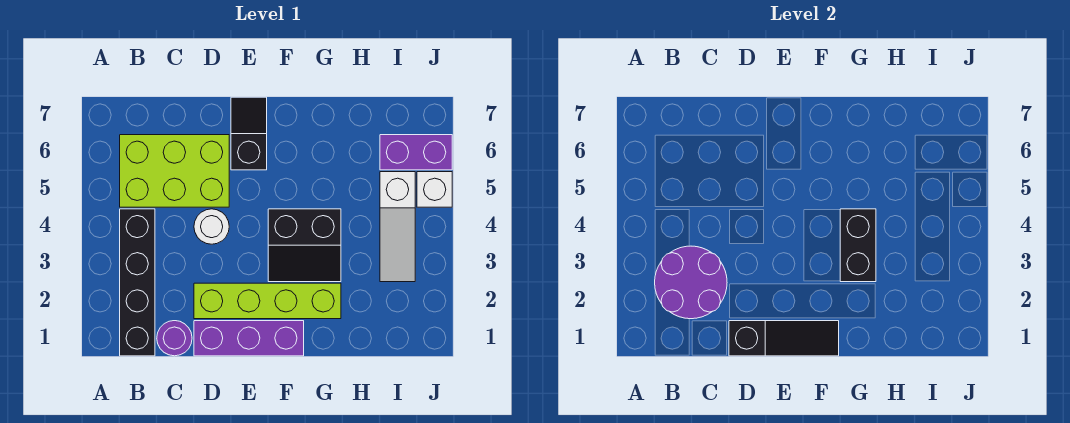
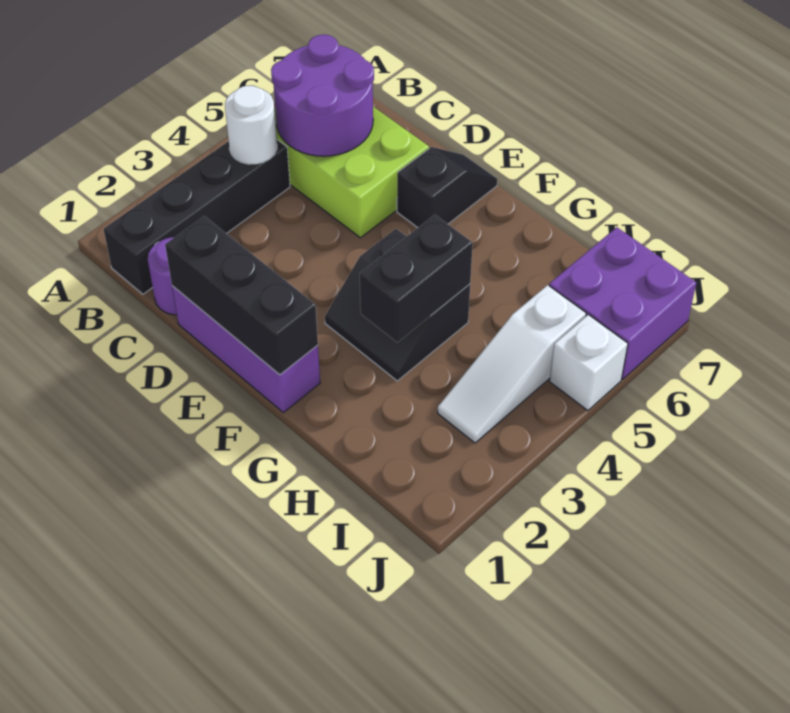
purple 2x2 round brick [655,246,727,319] -> purple 2x2 round brick moved to [271,35,374,156]
black 1x3 slope [729,321,839,356] -> black 1x3 brick [165,216,318,375]
lime 1x4 brick [194,283,341,319] -> none
white 1x1 round brick [194,209,229,244] -> white 1x1 round brick moved to [225,86,277,164]
purple 1x2 brick [380,135,452,170] -> purple 2x2 brick [549,227,696,379]

